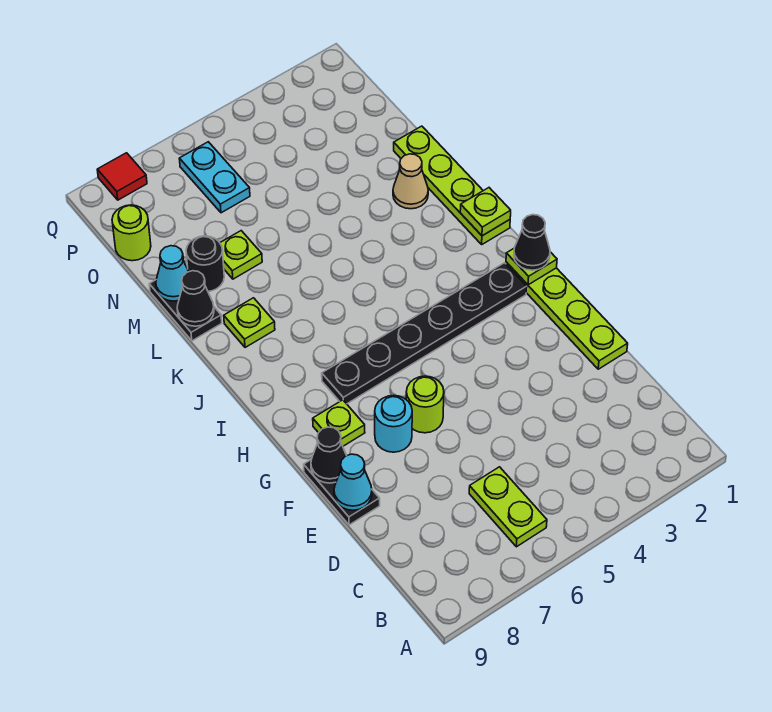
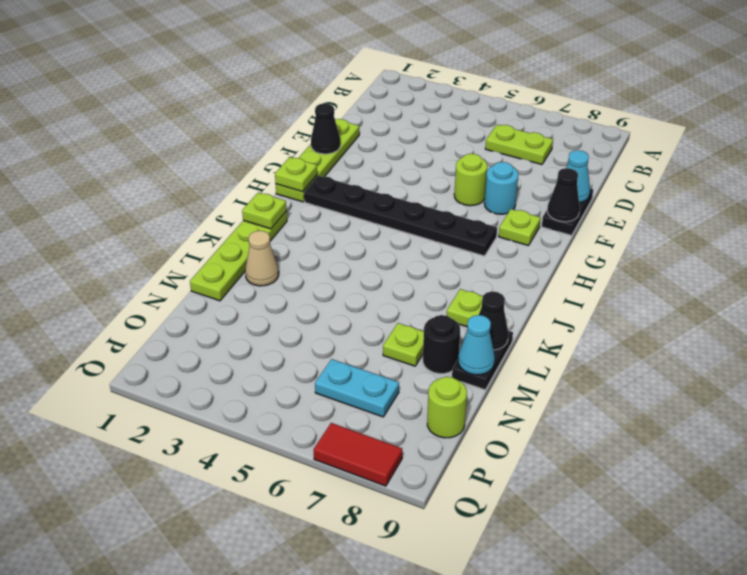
lime 1x2 plate [469,467,547,547] -> lime 1x2 plate turned to [485,125,553,164]
black 1x1 cone [514,215,550,270] -> black 1x1 cone moved to [311,103,340,154]
cyan 1x2 plate [179,142,250,213] -> cyan 1x2 plate turned to [315,359,399,417]
red 1x1 tile [97,153,147,200] -> red 1x2 tile [314,423,402,486]

